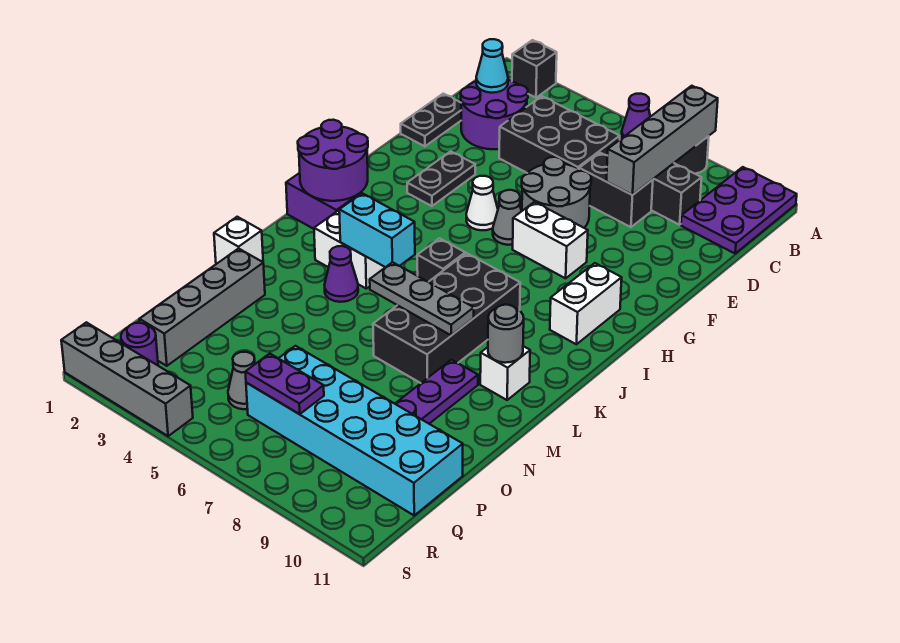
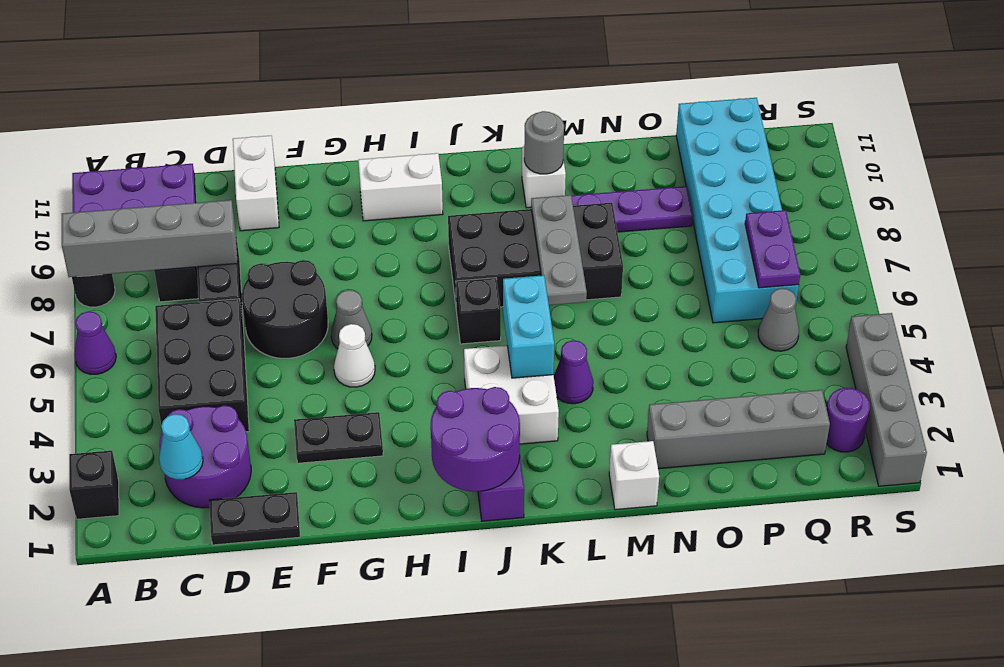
grey 2x2 round brick [522,157,591,228] -> black 2x2 round brick [242,260,328,358]
white 1x2 brick [513,202,588,278] -> white 1x2 brick moved to [233,136,279,231]

